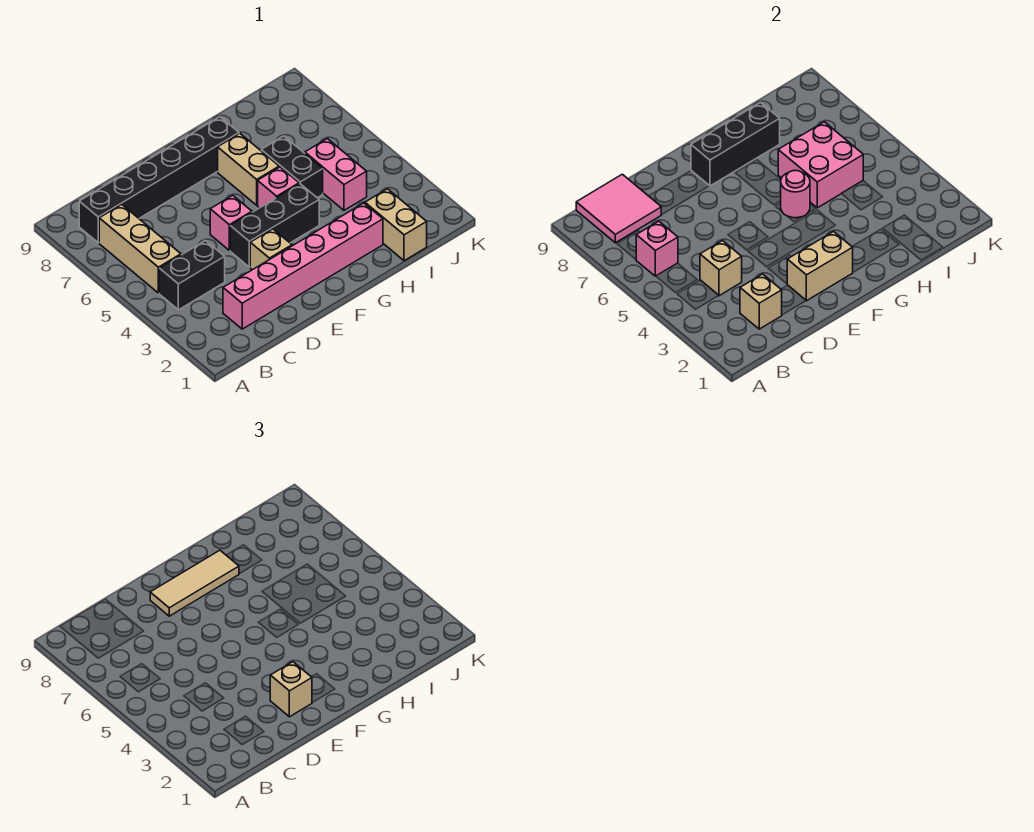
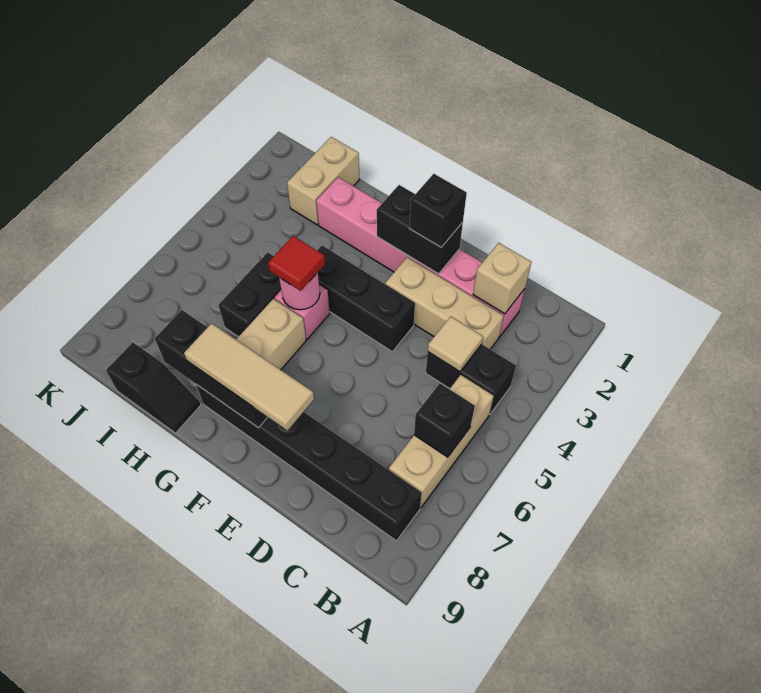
pink 1x1 brick [636,221,678,276] -> black 1x1 brick [414,383,475,457]
pink 2x2 tile [576,174,661,243] -> none
tan 1x1 brick [700,241,742,296] -> tan 1x1 tile [428,316,483,372]
tan 1x2 brick [787,232,853,301] -> black 1x2 brick [377,185,463,274]
tan 1x1 brick [270,662,312,717] -> black 1x1 brick [410,174,467,247]
tan 1x1 brick [250,229,292,270] -> tan 1x3 brick [385,257,504,349]
pink 1x1 brick [210,195,252,250] -> none
none -> red 1x1 tile [268,236,325,291]
pink 2x2 brick [778,122,863,208] -> none
none -> black 1x2 slope [106,343,201,433]
pink 1x2 brick [305,139,367,210] -> none

